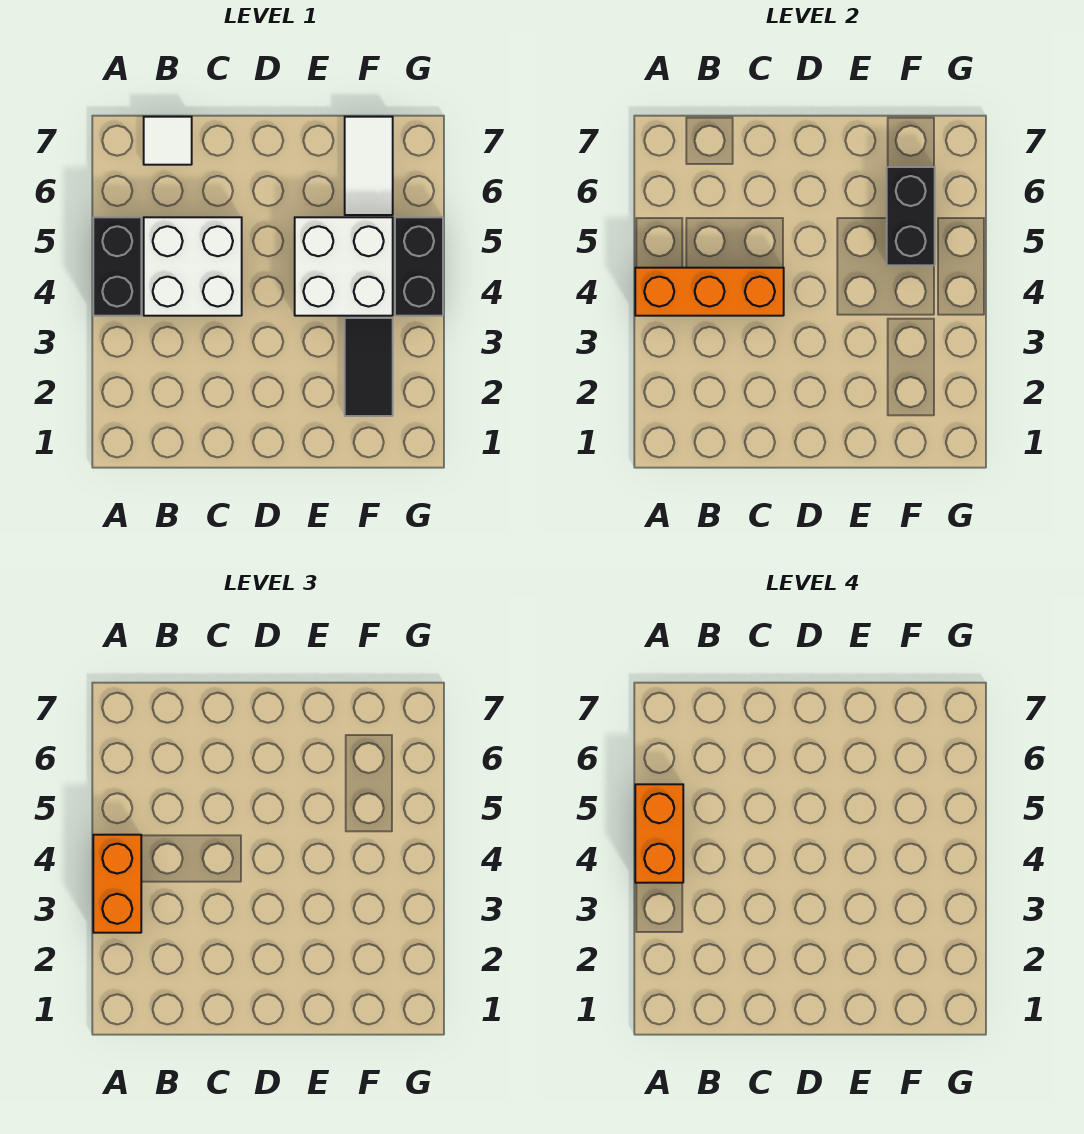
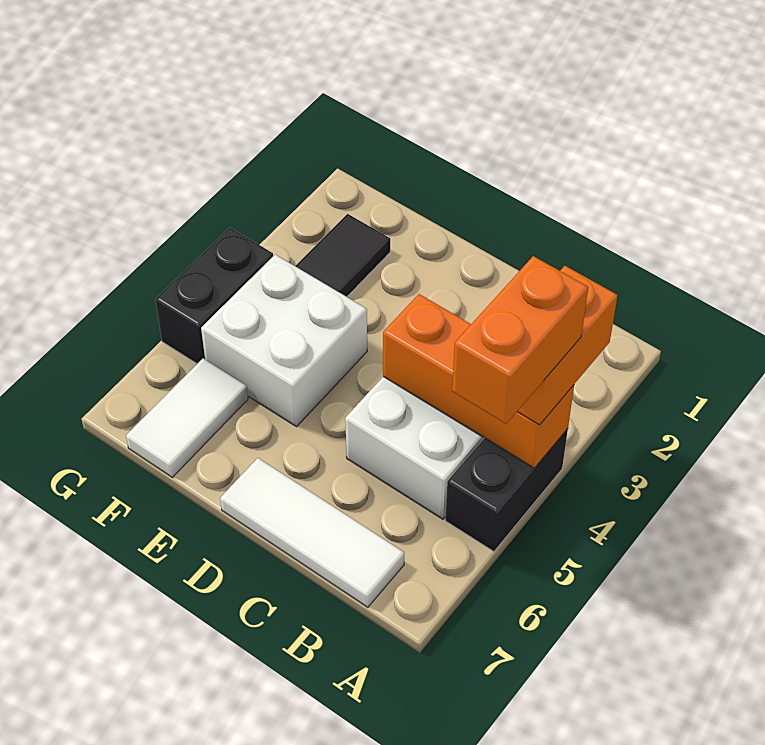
white 1x1 tile [144,117,192,165] -> white 1x3 tile [220,458,404,607]
black 1x2 brick [887,167,935,265] -> none

